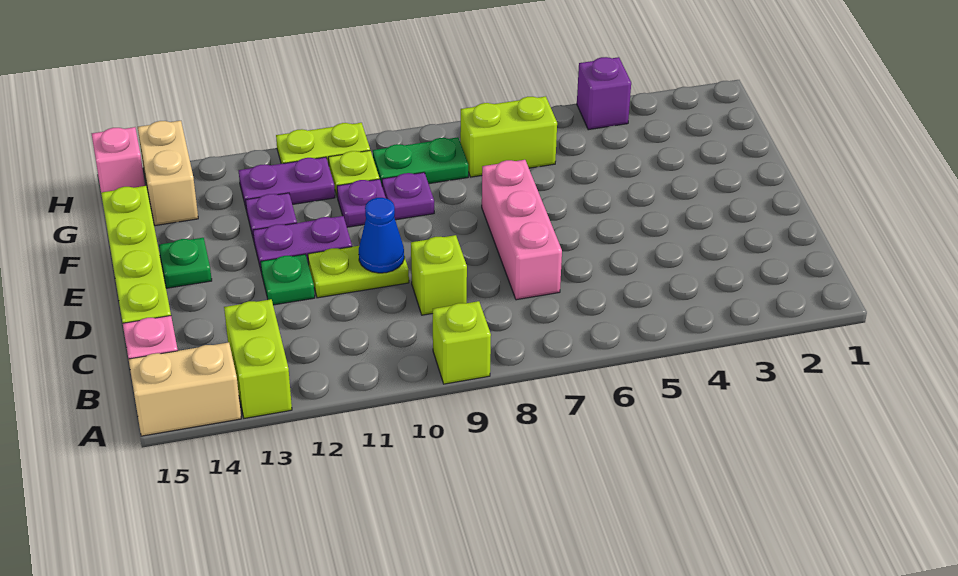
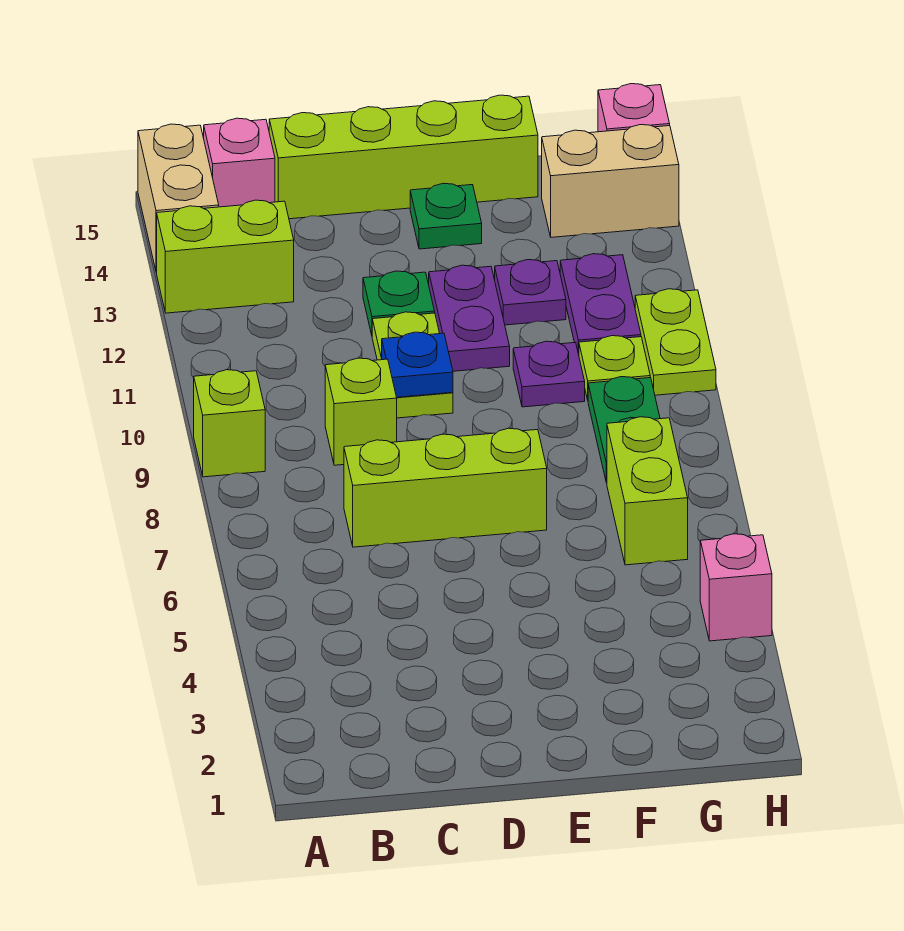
pink 1x3 brick [482,160,562,300] -> lime 1x3 brick [344,428,547,547]
blue 1x1 cone [359,198,404,273] -> blue 1x1 plate [382,332,453,397]
purple 1x1 plate [382,172,434,220] -> none
purple 1x1 brick [577,57,631,130] -> pink 1x1 brick [700,534,772,641]

